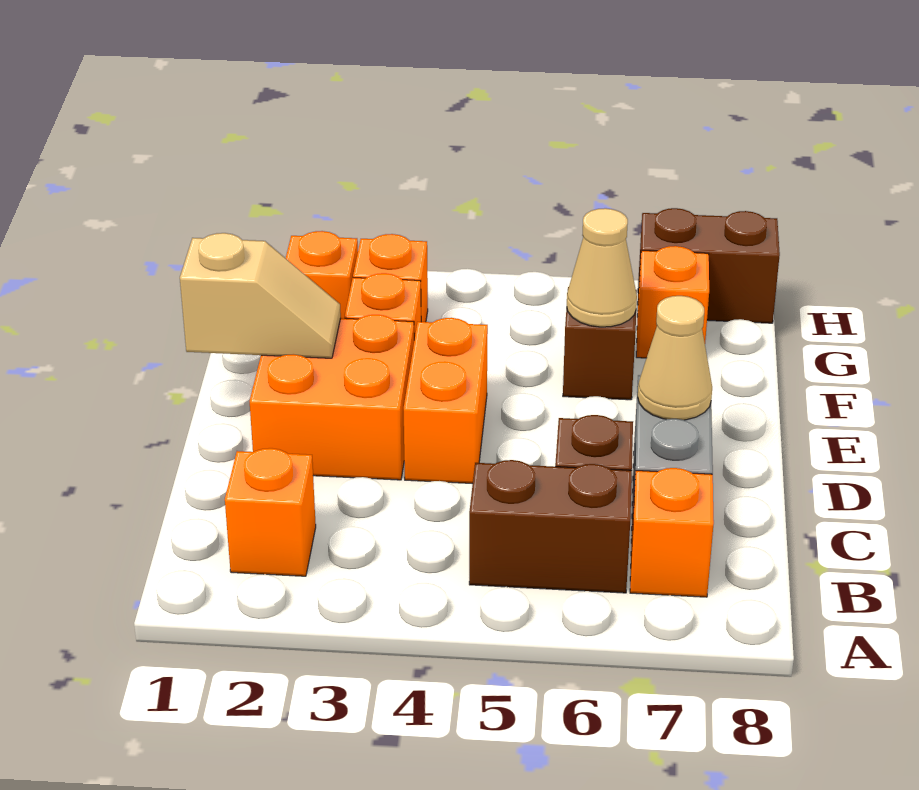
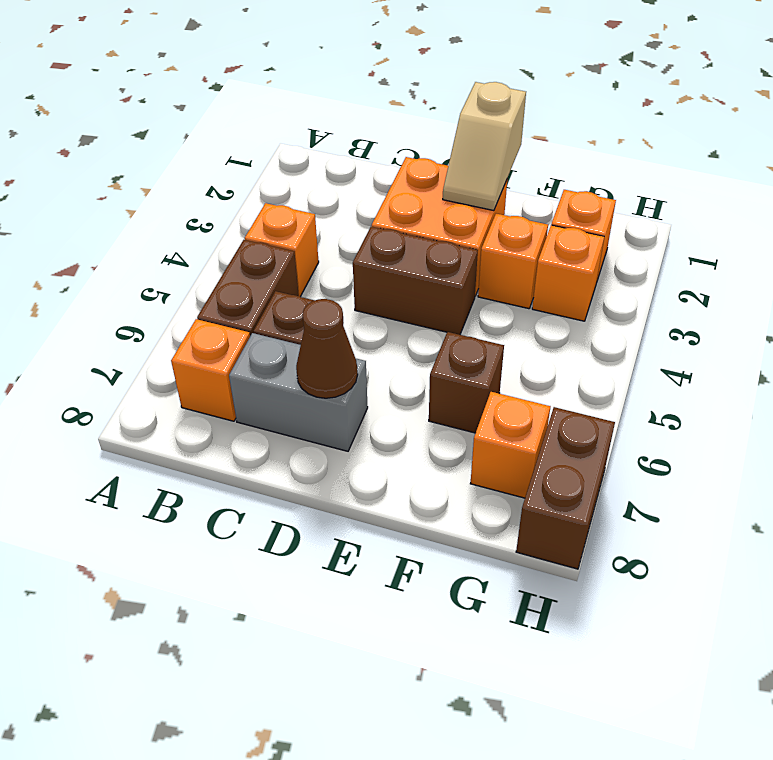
orange 1x1 brick [225,448,316,576] -> orange 1x1 brick moved to [245,203,319,297]
orange 1x2 brick [404,318,488,484] -> brown 1x2 brick [353,226,478,335]
tan 1x1 cone [638,296,712,420] -> brown 1x1 cone [296,299,358,398]
tan 1x1 cone [567,208,637,327] -> none

